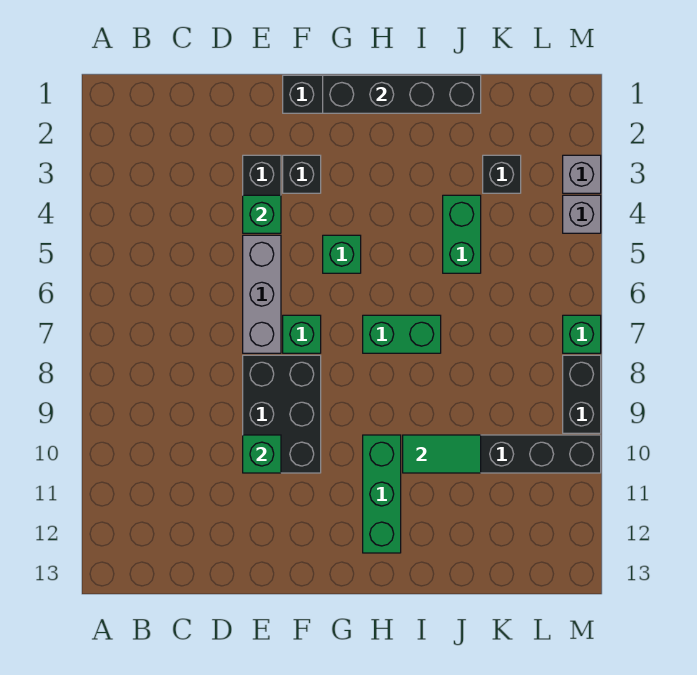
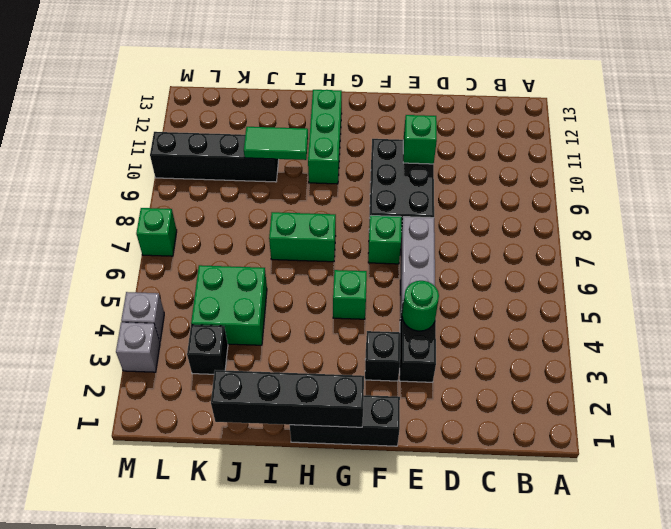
green 1x1 brick [243,195,281,233] -> green 1x1 round brick [402,281,439,331]
green 1x2 brick [443,195,481,273] -> green 2x2 brick [191,265,267,345]
black 1x2 brick [563,355,601,433] -> none

